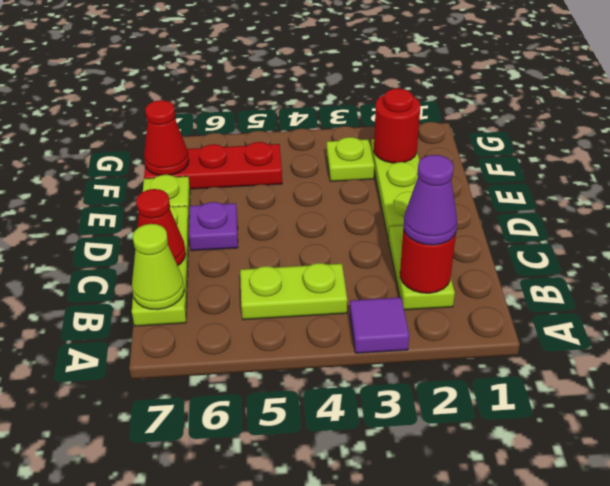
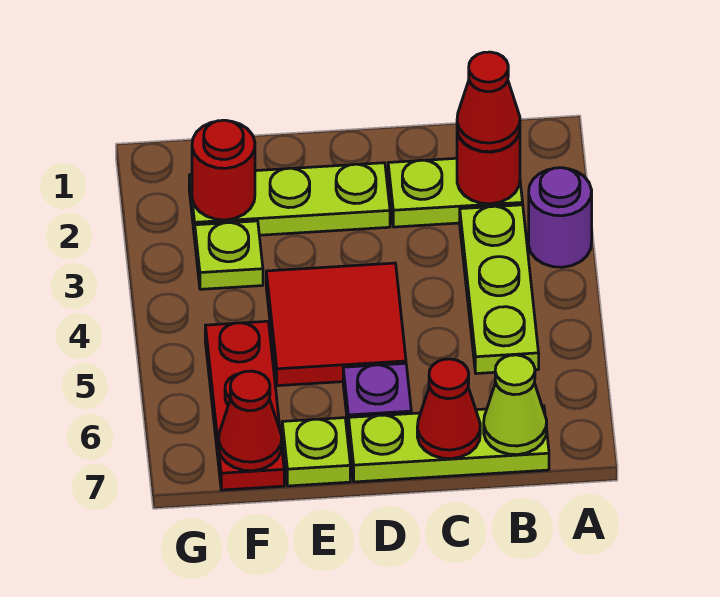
purple 1x1 tile [350,297,409,353] -> purple 1x1 round brick [529,168,592,267]
purple 1x1 cone [404,155,457,245] -> red 1x1 cone [457,52,520,152]
lime 1x2 plate [240,263,347,320] -> lime 1x3 plate [460,205,539,374]
none -> red 2x2 tile [266,263,406,386]

